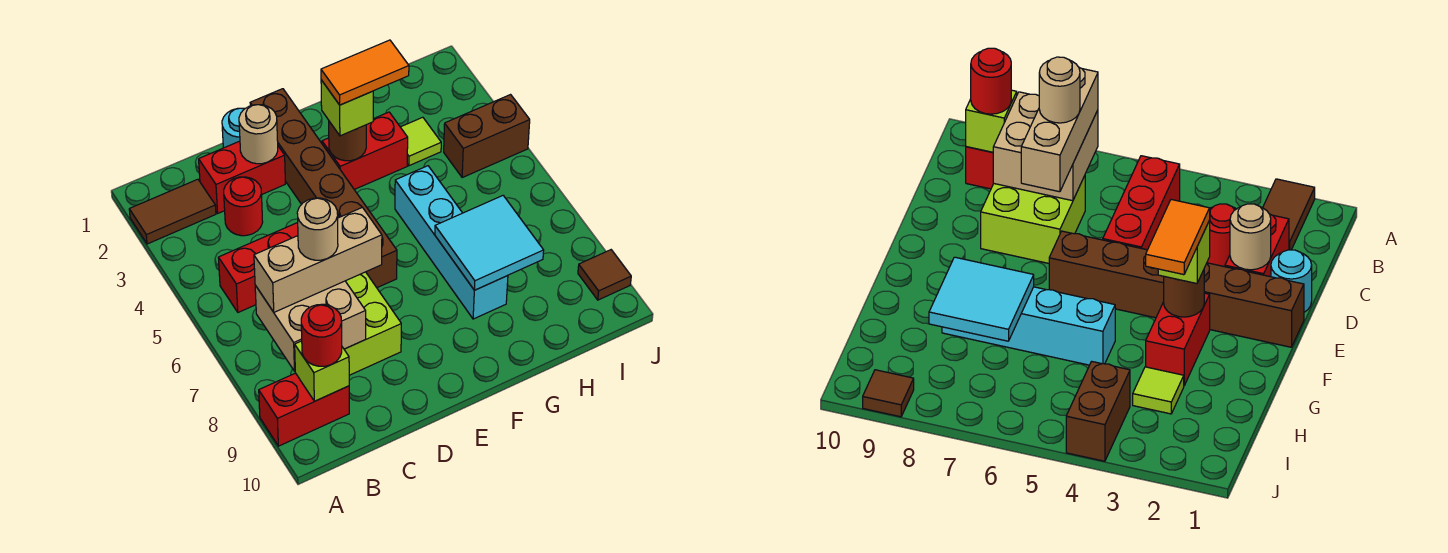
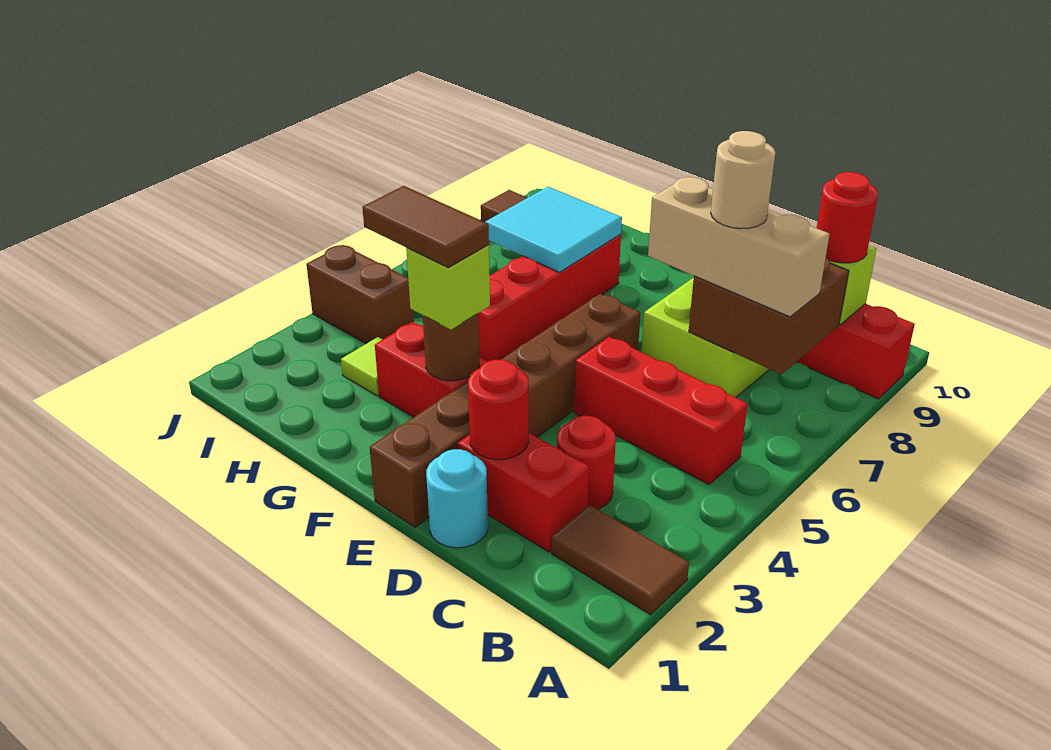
tan 2x2 brick [255,281,366,371] -> brown 2x2 brick [689,258,849,374]
tan 1x1 round brick [239,105,278,164] -> red 1x1 round brick [468,360,529,460]
orange 1x2 tile [321,40,409,105] -> brown 1x2 tile [362,186,489,268]
cyan 1x4 brick [395,166,508,319] -> red 1x4 brick [478,234,621,362]

